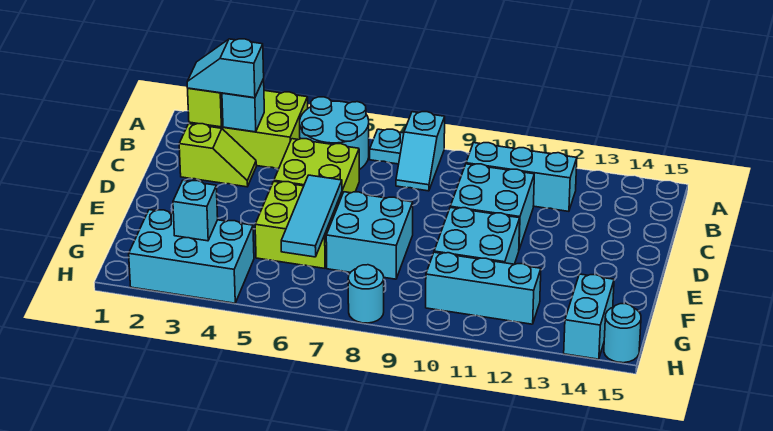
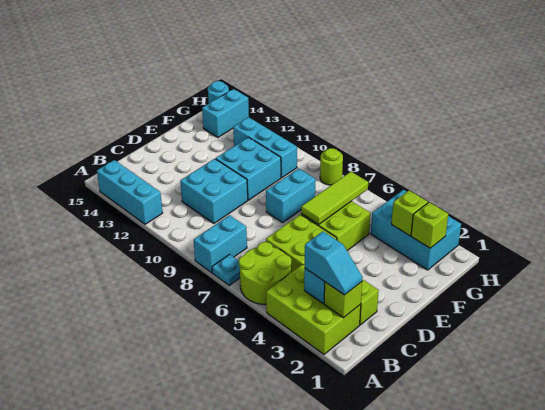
cyan 2x2 round brick [300,97,369,170] -> lime 2x2 round brick [239,242,291,304]
cyan 1x2 slope [396,112,445,191] -> cyan 1x2 brick [194,215,247,273]
cyan 1x3 brick [466,143,577,211] -> cyan 1x3 brick moved to [97,160,163,224]
cyan 1x3 tile [281,175,342,257] -> lime 1x3 tile [301,172,368,224]
cyan 2x2 brick [326,192,413,279] -> cyan 1x2 brick [266,169,315,223]
none -> lime 1x1 brick [411,202,448,248]
cyan 1x1 brick [173,180,218,241] -> lime 1x1 brick [391,191,428,236]
cyan 1x1 round brick [348,265,384,323] -> lime 1x1 round brick [320,148,343,185]

